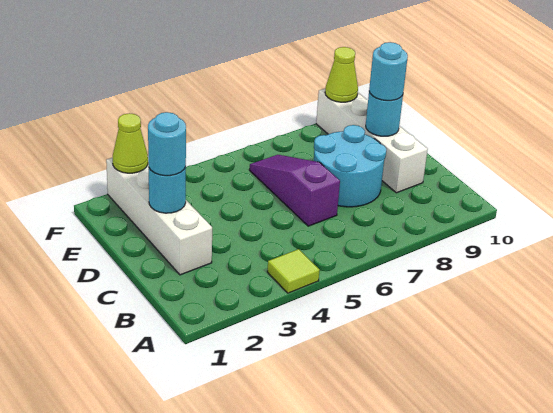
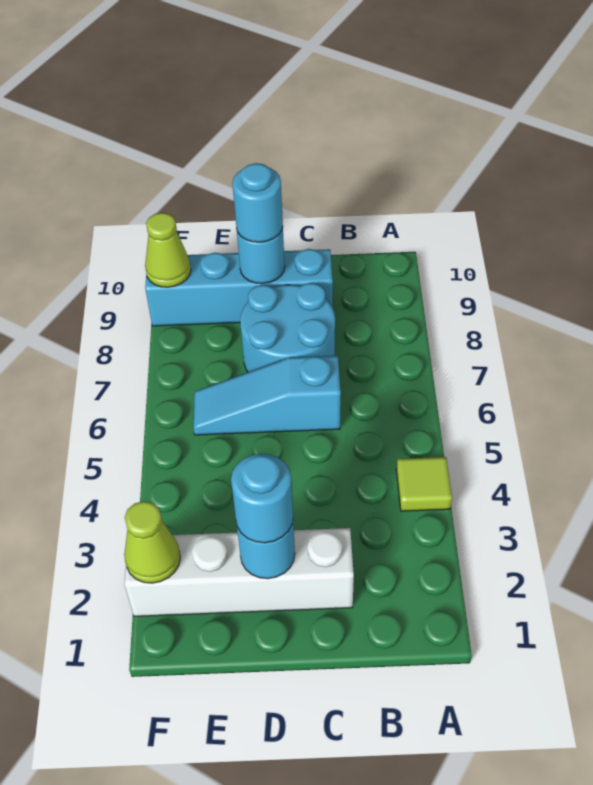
purple 1x3 slope [250,155,340,226] -> cyan 1x3 slope [194,356,341,435]
white 1x4 brick [316,89,428,193] -> cyan 1x4 brick [145,249,333,326]

